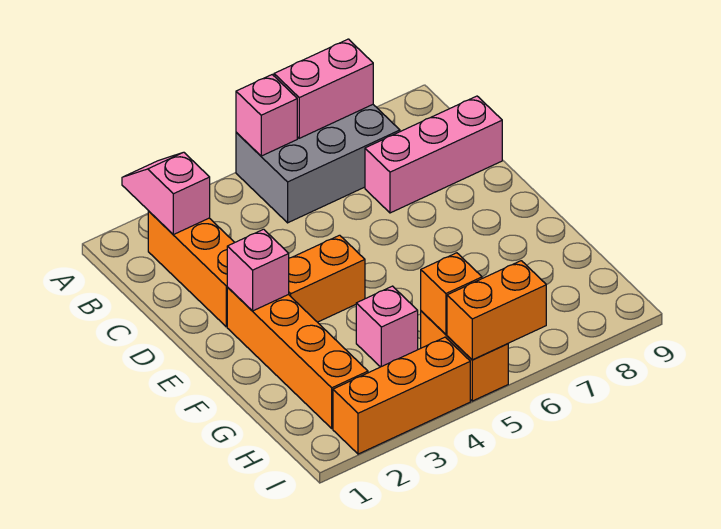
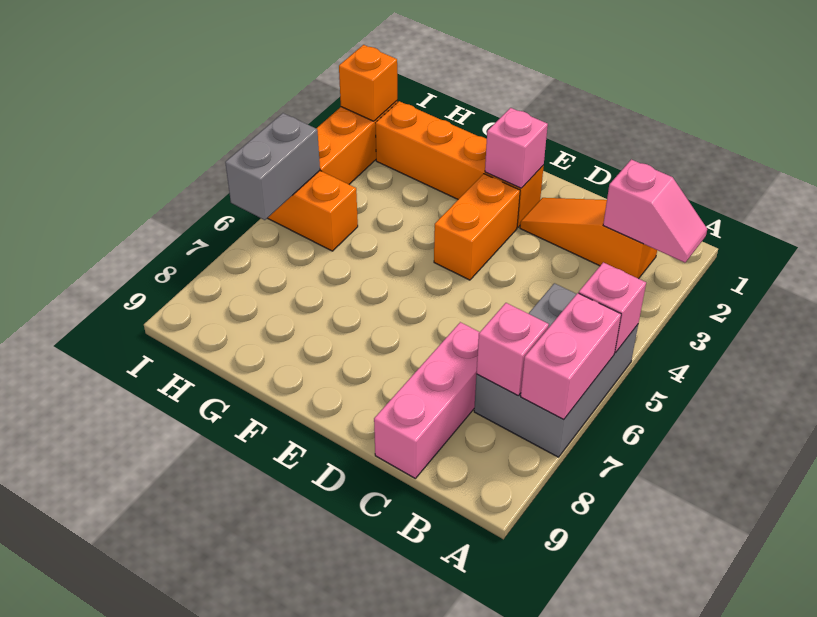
orange 1x3 brick [148,211,235,327] -> orange 1x3 slope [520,198,657,279]
pink 1x1 brick [356,286,418,367] -> pink 1x1 brick moved to [476,303,549,396]
orange 1x1 brick [421,253,482,334] -> orange 1x1 brick moved to [339,45,397,121]
orange 1x2 brick [447,261,546,360] -> grey 1x2 brick [225,113,320,220]

